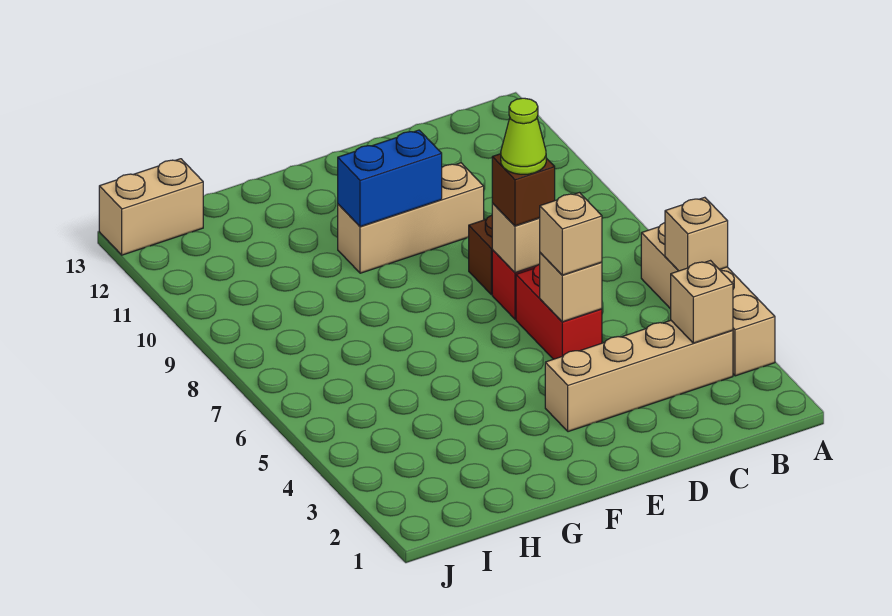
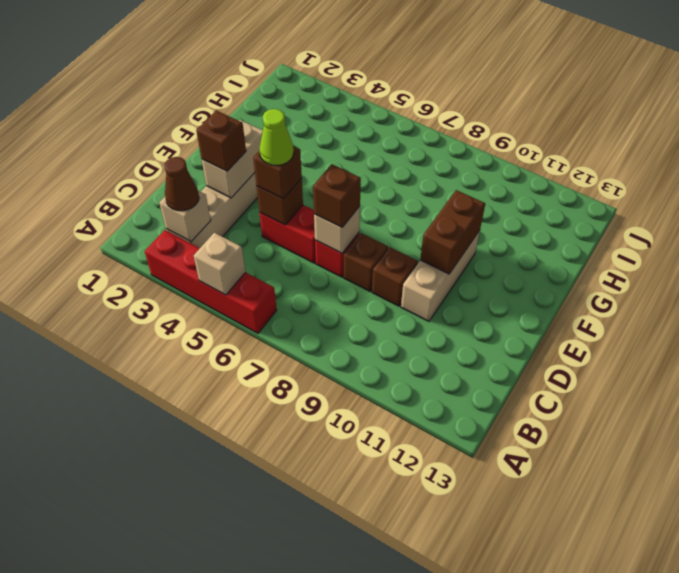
tan 1x4 brick [641,223,775,376] -> red 1x4 brick [145,230,277,333]
none -> brown 1x1 cone [165,157,199,211]
none -> brown 1x1 brick [196,110,246,171]
tan 1x1 brick [540,253,602,322] -> brown 1x1 brick [256,178,303,225]
tan 1x1 brick [540,193,602,275] -> brown 1x1 brick [253,146,302,199]
lime 1x1 cone [501,98,546,174] -> lime 1x1 cone moved to [259,109,294,166]
none -> brown 1x1 brick [372,247,418,306]
blue 1x2 brick [338,130,442,227] -> brown 1x2 brick [420,190,485,274]
tan 1x2 brick [99,159,203,255] -> tan 1x2 brick moved to [202,120,263,198]

